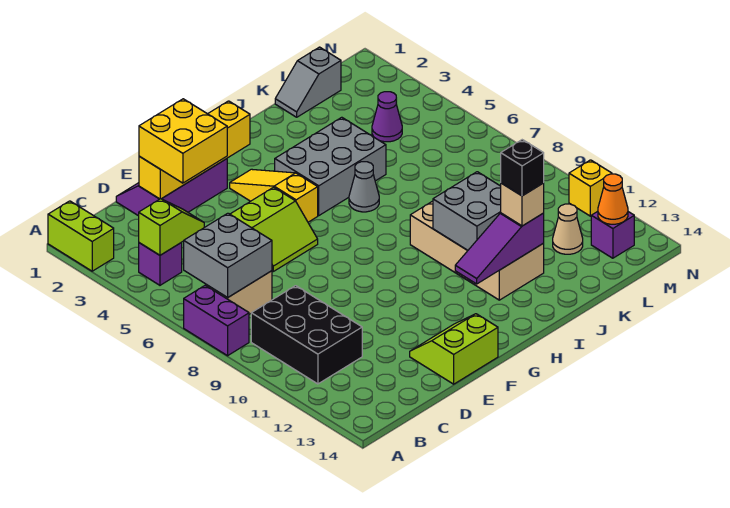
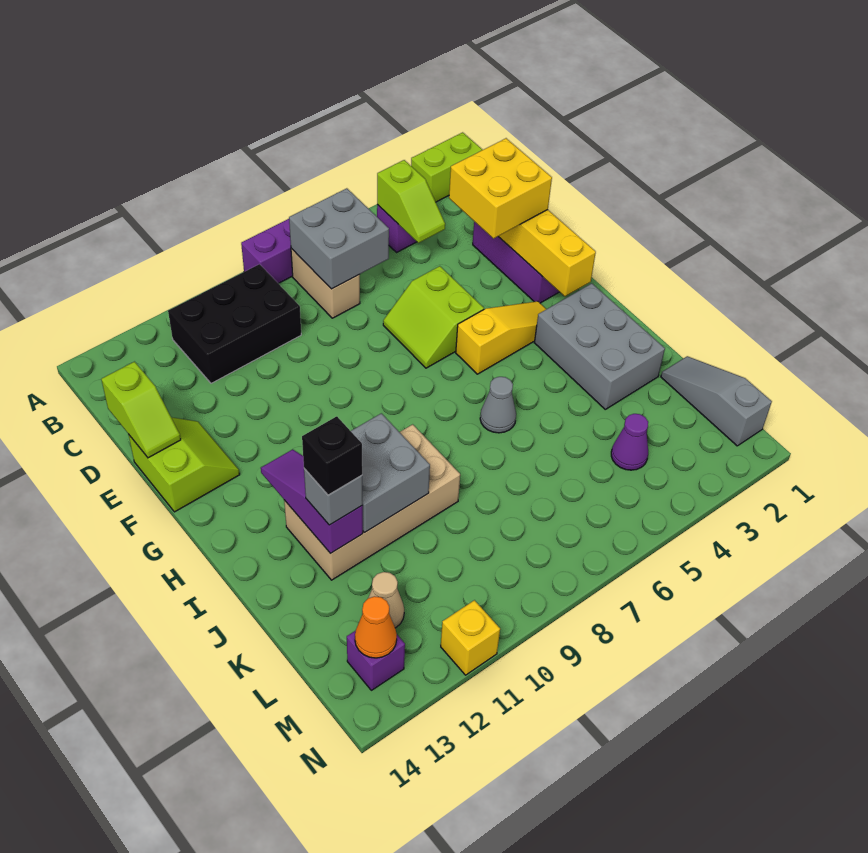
none -> lime 1x2 slope [101,362,181,458]
grey 2x3 brick [275,117,386,215] -> grey 2x3 brick moved to [534,283,665,409]
tan 1x1 brick [501,183,544,226] -> grey 1x1 brick [304,469,363,525]
grey 1x2 slope [275,47,341,117] -> grey 1x3 slope [661,356,772,446]

